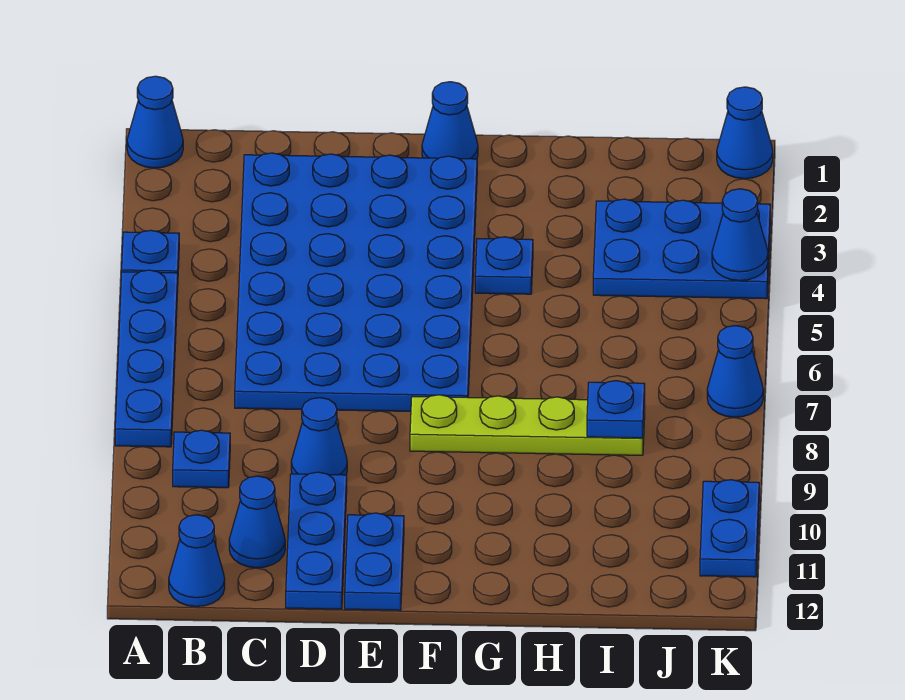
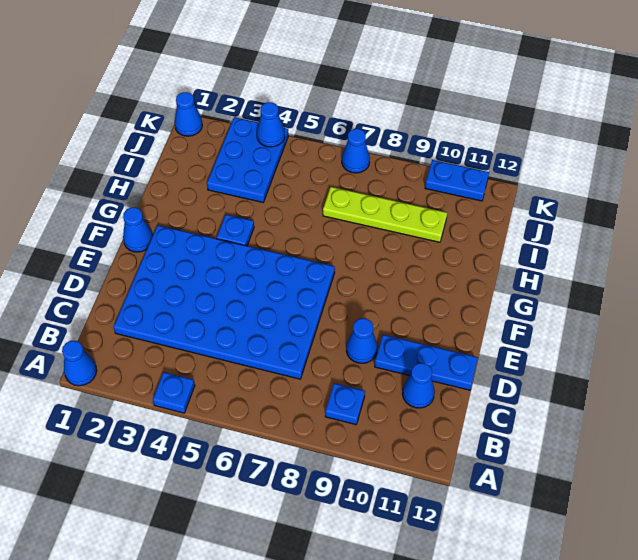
blue 1x4 plate [115,270,178,447] -> none
blue 1x1 cone [169,515,225,606] -> none
blue 1x2 plate [345,513,404,610] -> none
lime 1x4 plate [410,395,645,455] -> lime 1x4 plate turned to [323,187,447,242]
blue 1x1 plate [587,381,645,438] -> none

